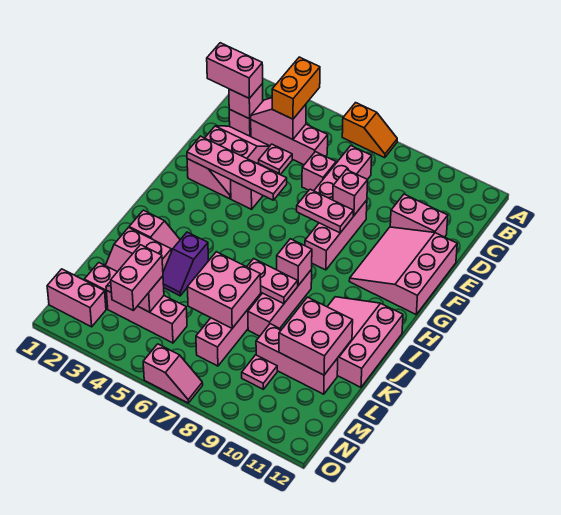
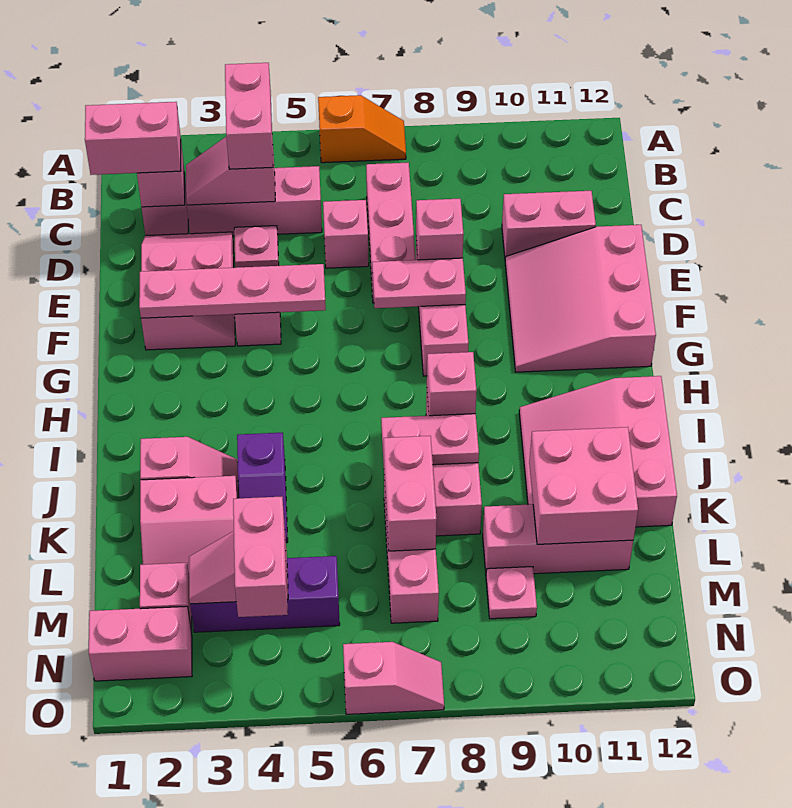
orange 1x2 brick [272,57,320,119] -> pink 1x2 brick [225,63,273,169]
pink 2x2 brick [187,252,261,328] -> pink 1x2 brick [384,436,437,551]
pink 1x3 brick [106,290,187,343] -> purple 1x3 brick [190,556,340,632]

